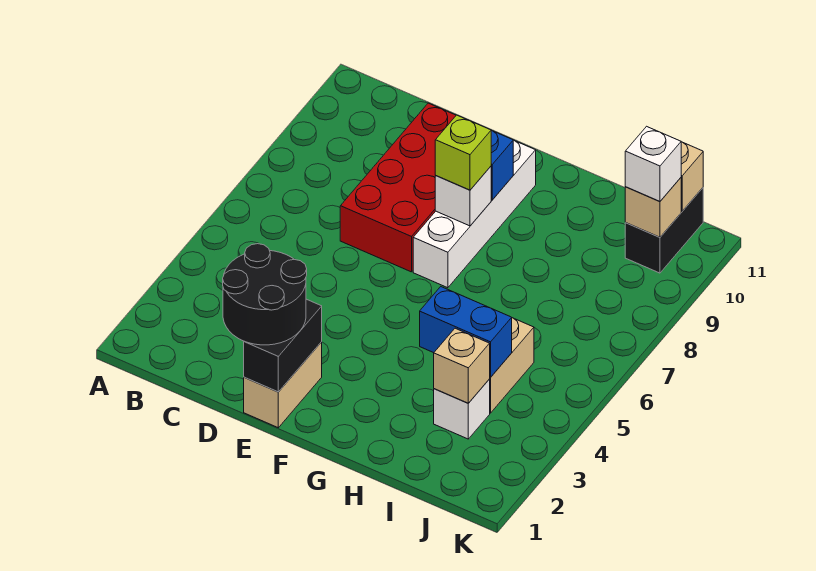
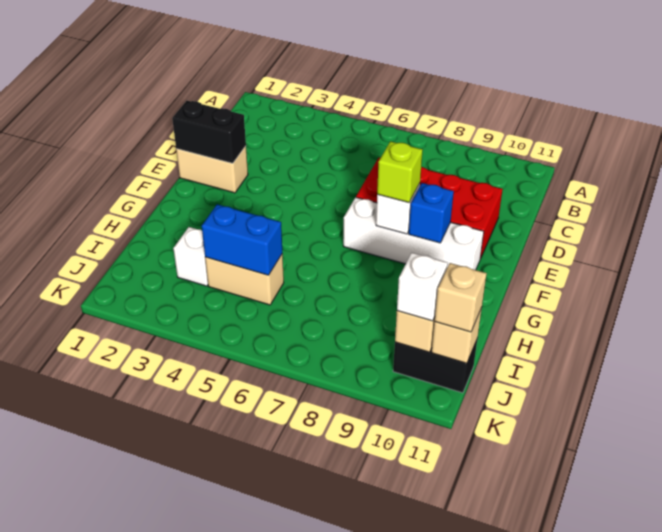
black 2x2 round brick [223,244,307,345] -> none
blue 1x2 brick [420,287,512,377] -> blue 1x2 brick turned to [202,204,282,275]
tan 1x1 brick [434,328,490,403] -> tan 1x1 brick moved to [435,263,487,332]

